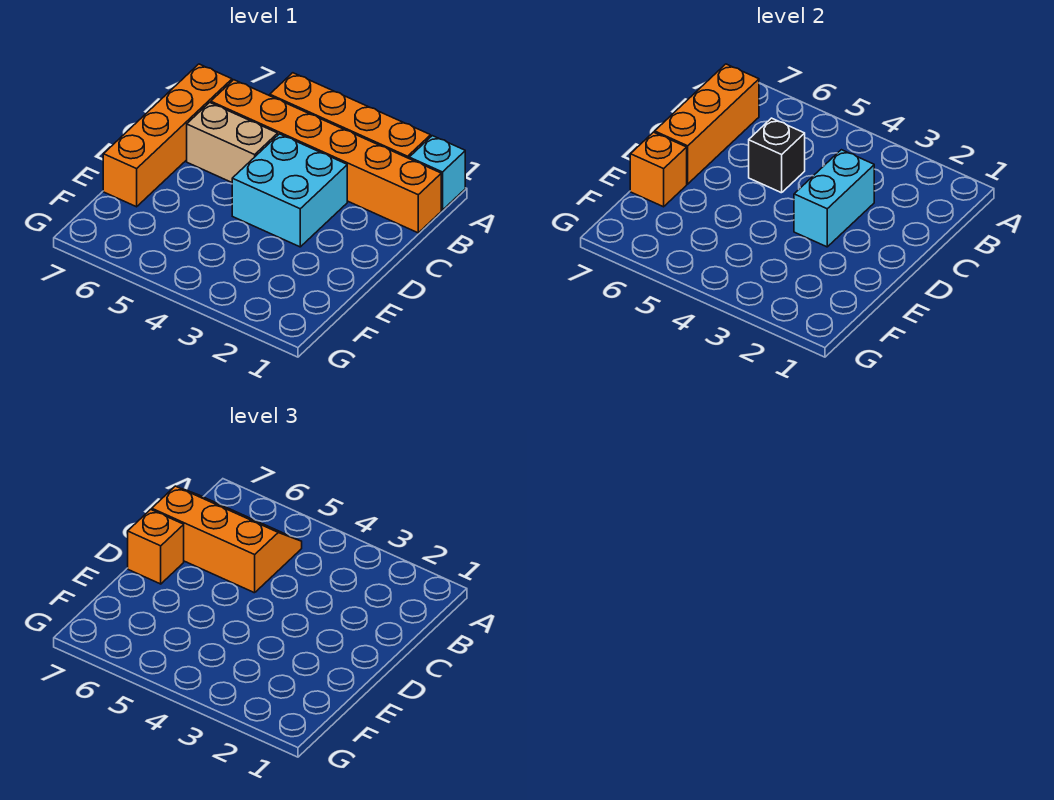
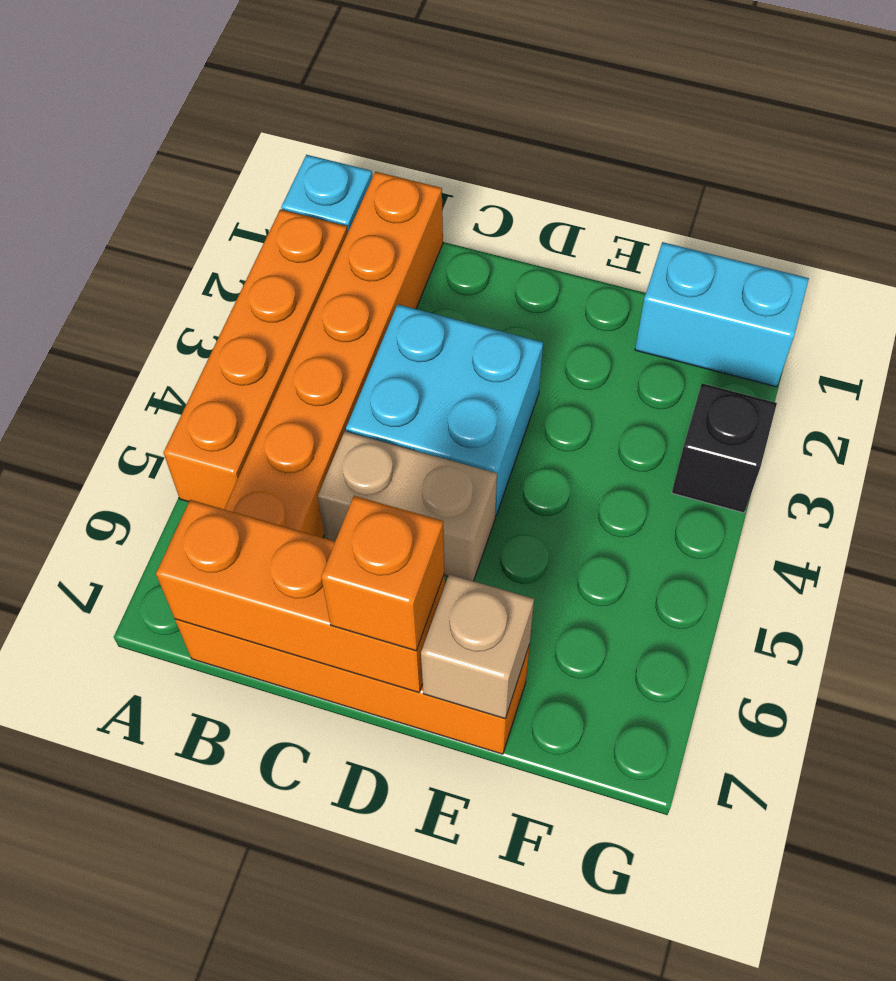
orange 2x3 slope [152,486,302,593] -> none
cyan 1x2 brick [794,150,874,247] -> cyan 1x2 brick moved to [635,242,809,387]
tan 1x2 brick [187,102,278,182] -> tan 1x2 brick turned to [318,432,497,581]
black 1x1 brick [749,118,805,193] -> black 1x1 brick moved to [672,384,777,513]
orange 1x1 brick [630,132,687,207] -> tan 1x1 brick [421,574,534,719]

